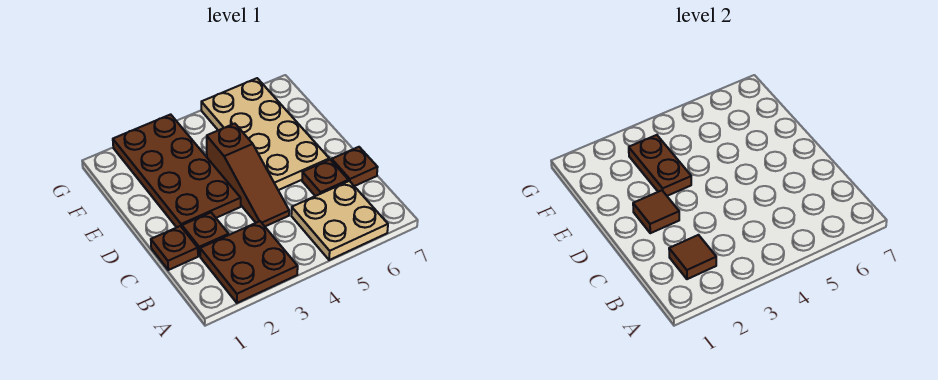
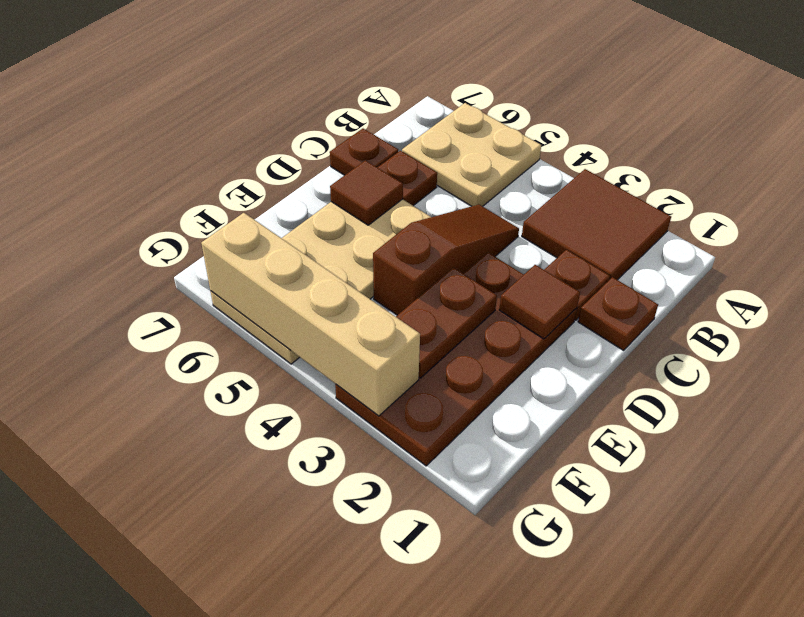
brown 2x2 plate [200,221,298,303] -> brown 2x2 tile [522,169,671,280]
brown 1x1 tile [669,235,716,279] -> brown 1x1 tile moved to [330,161,403,225]
none -> tan 1x4 brick [201,213,420,416]

